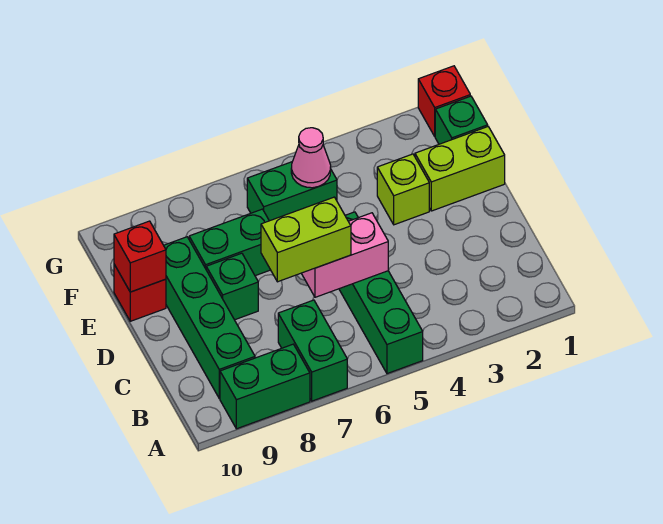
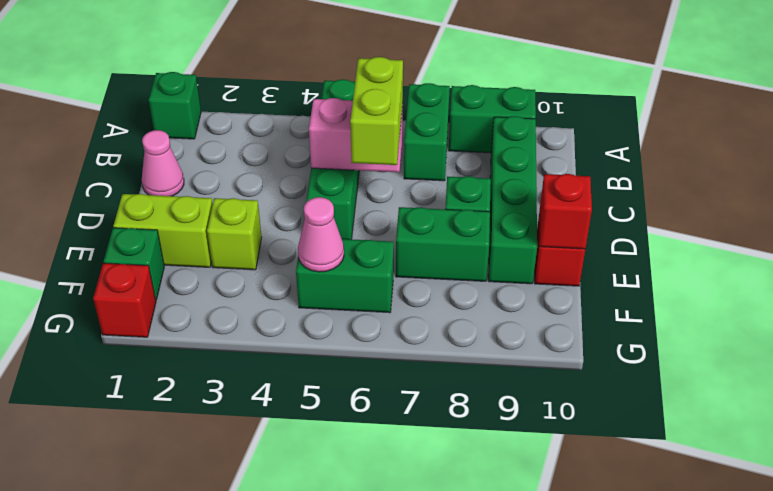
none -> green 1x1 brick [149,72,201,139]
none -> pink 1x1 cone [142,130,184,196]
lime 1x2 brick [261,197,351,282] -> lime 1x2 brick turned to [350,57,403,165]

